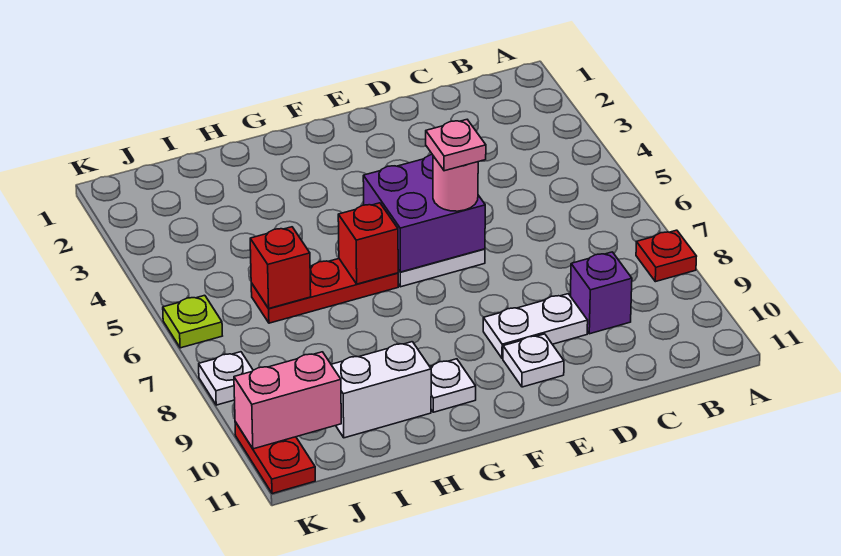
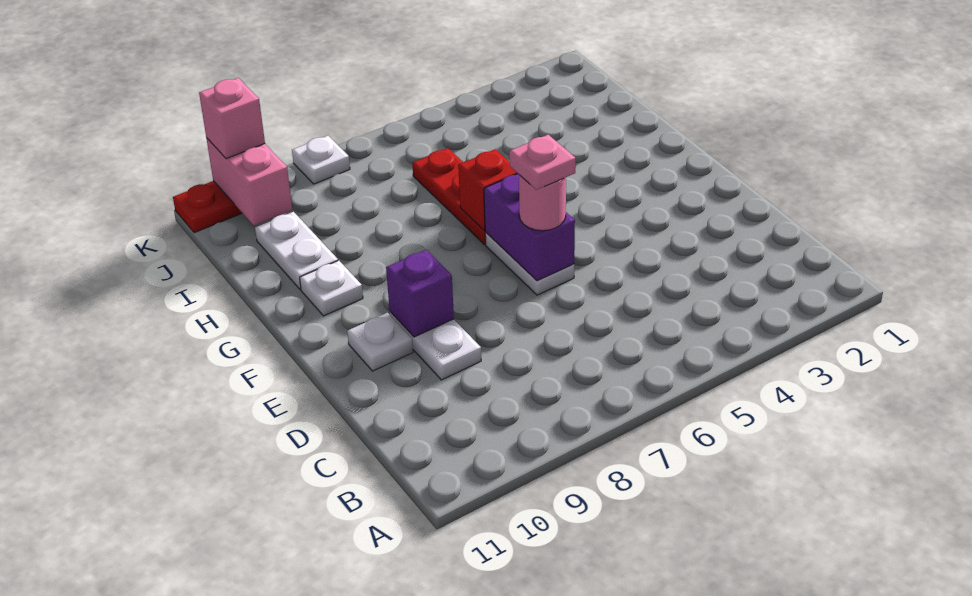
red 1x1 plate [636,230,697,282] -> none
purple 1x1 brick [570,252,632,334] -> purple 1x1 brick moved to [386,250,454,337]
purple 2x2 brick [363,155,485,272] -> purple 1x2 brick [484,174,575,281]
white 1x2 brick [331,342,431,438] -> white 1x2 plate [255,212,338,290]
red 1x1 brick [250,227,311,308] -> none
lime 1x1 plate [163,295,222,348] -> none
none -> pink 1x1 brick [199,78,265,159]

